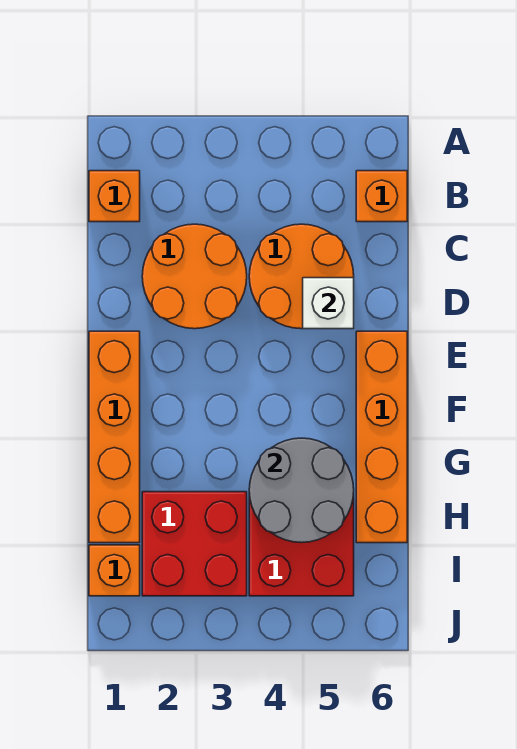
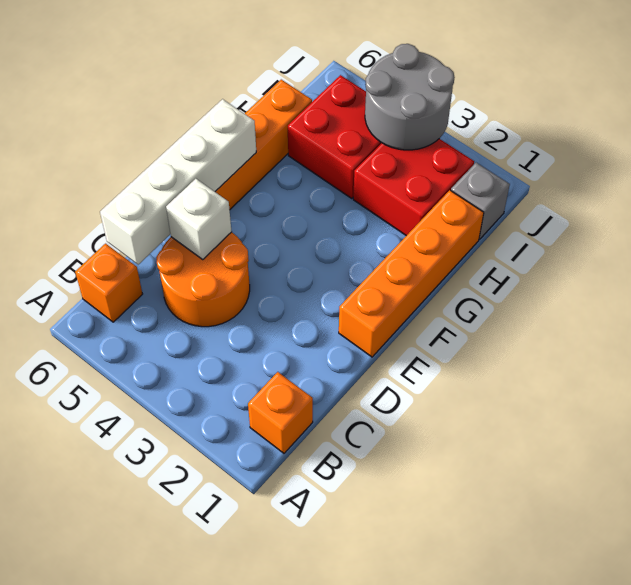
orange 2x2 round brick [142,224,247,329] -> none
none -> white 1x4 brick [100,99,256,265]
grey 2x2 round brick [249,438,354,543] -> grey 2x2 round brick moved to [365,44,455,150]
orange 1x1 brick [89,545,140,596] -> grey 1x1 brick [451,163,510,239]

